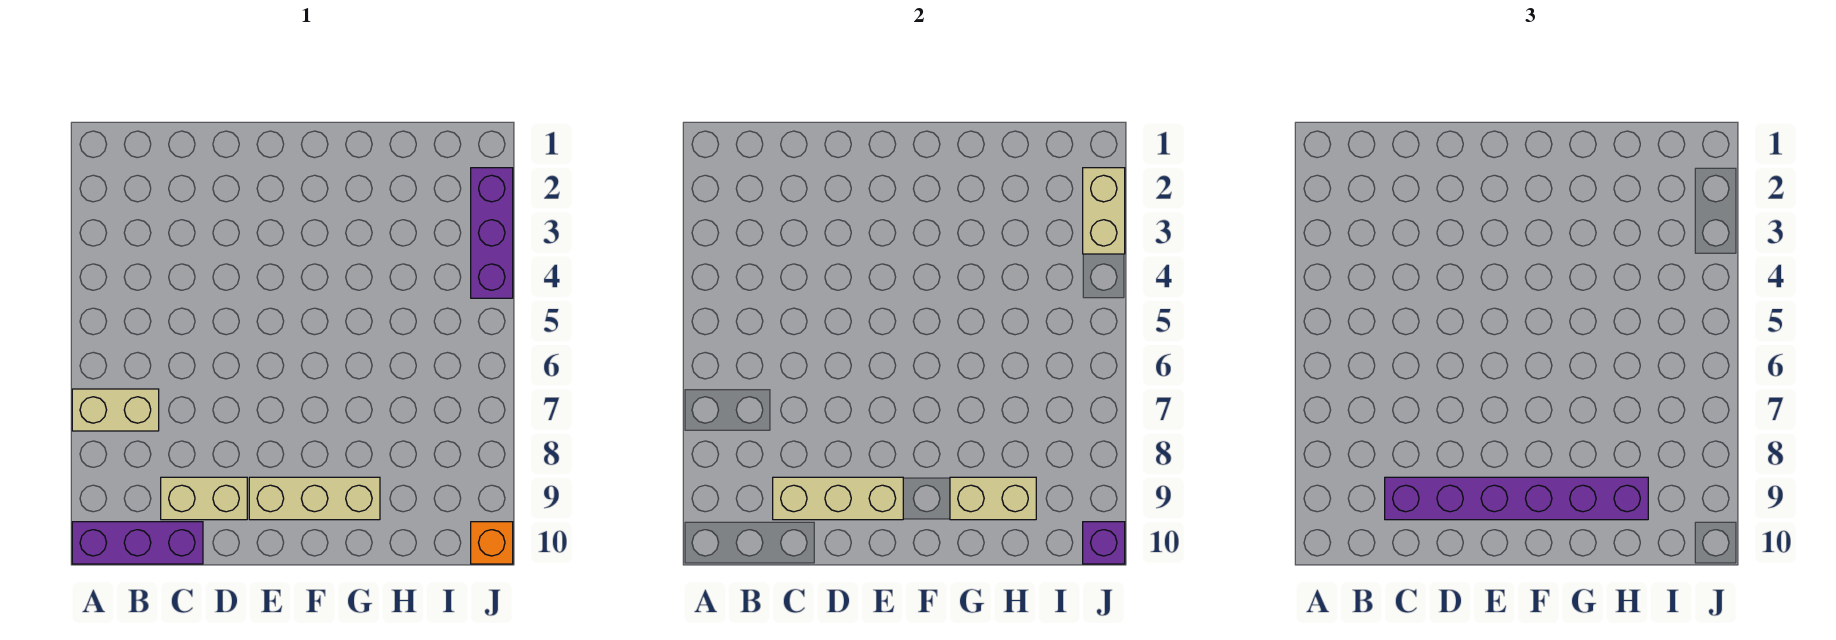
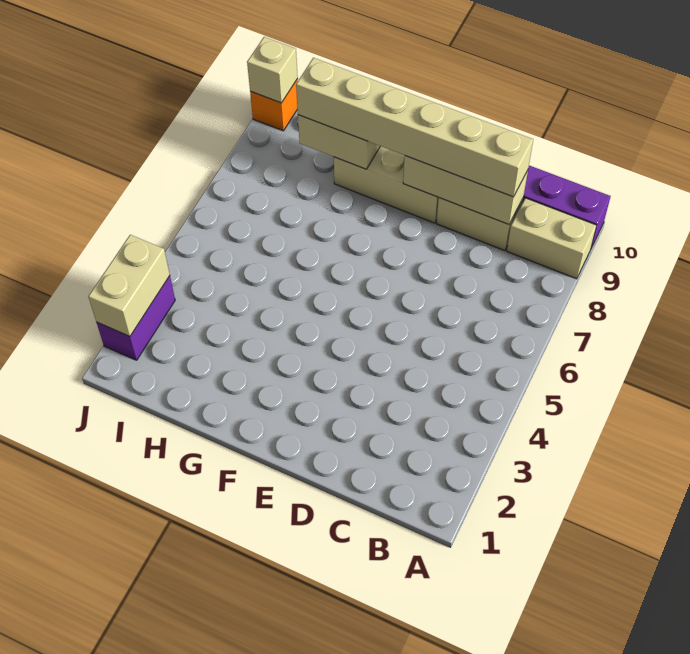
tan 1x2 brick [72,389,159,431] -> tan 1x2 brick moved to [507,198,597,279]
purple 1x6 brick [1385,477,1648,520] -> tan 1x6 brick [296,58,533,197]
purple 1x3 brick [471,168,513,298] -> purple 1x2 brick [97,276,175,360]
purple 1x1 brick [1083,522,1125,564] -> tan 1x1 brick [247,37,298,103]

